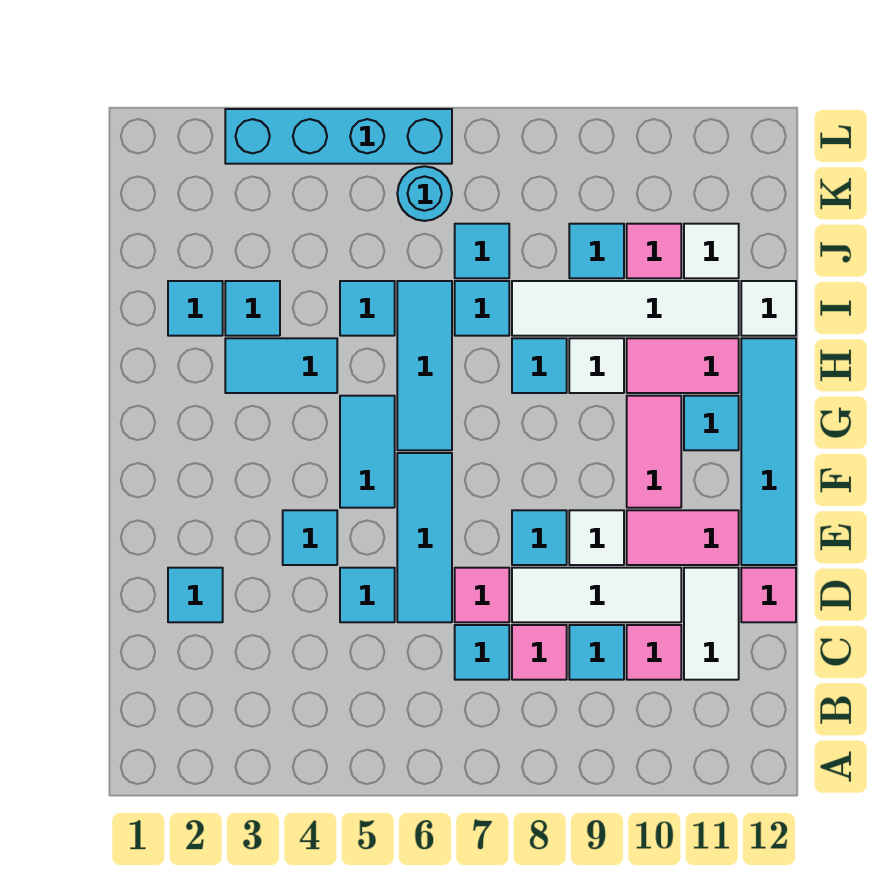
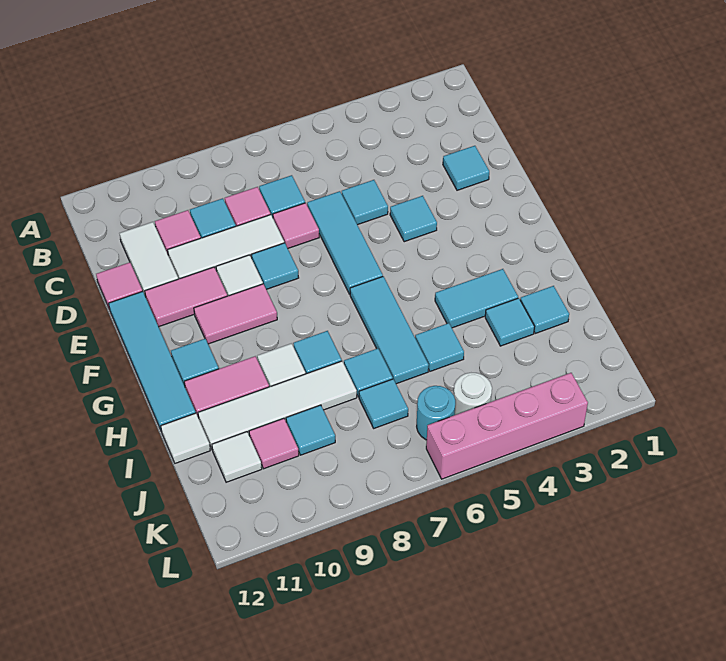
cyan 1x2 tile [340,396,395,508] -> none
pink 1x2 tile [627,396,681,508] -> pink 1x2 tile turned to [194,284,277,344]
none -> white 1x1 round brick [454,373,492,415]
cyan 1x4 brick [225,109,452,164] -> pink 1x4 brick [426,373,588,479]

